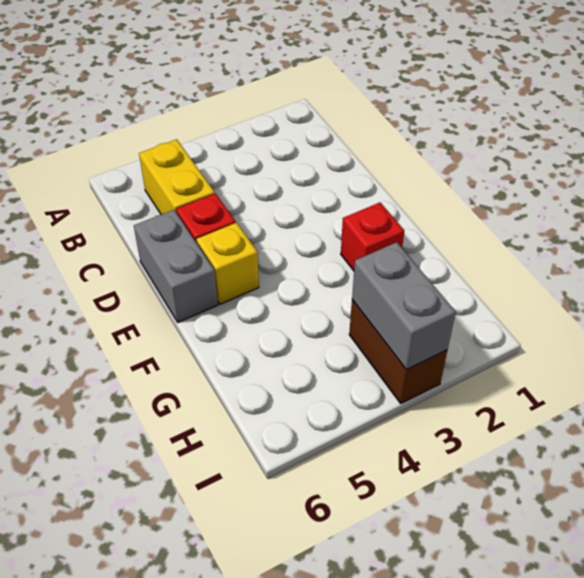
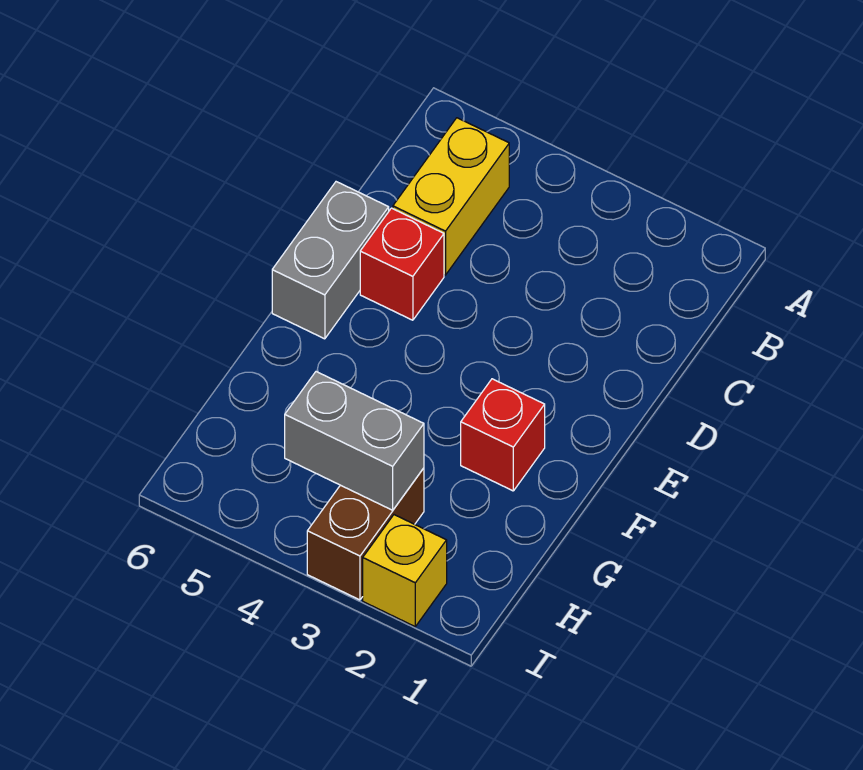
yellow 1x1 brick [196,223,259,304] -> yellow 1x1 brick moved to [363,515,447,626]
grey 1x2 brick [352,242,456,370] -> grey 1x2 brick turned to [285,372,424,510]

